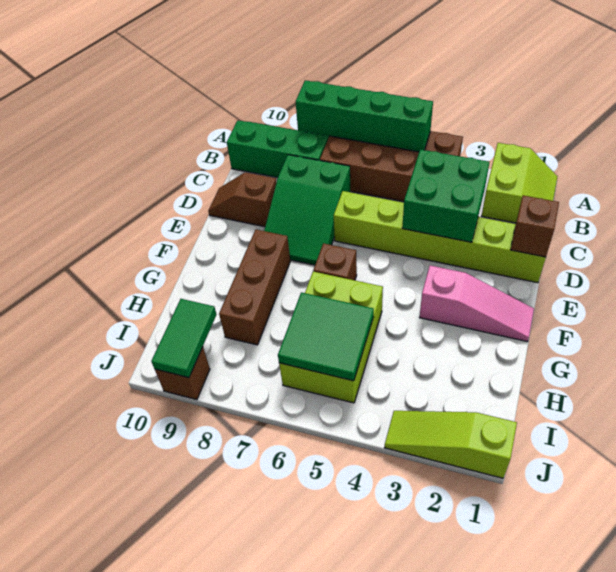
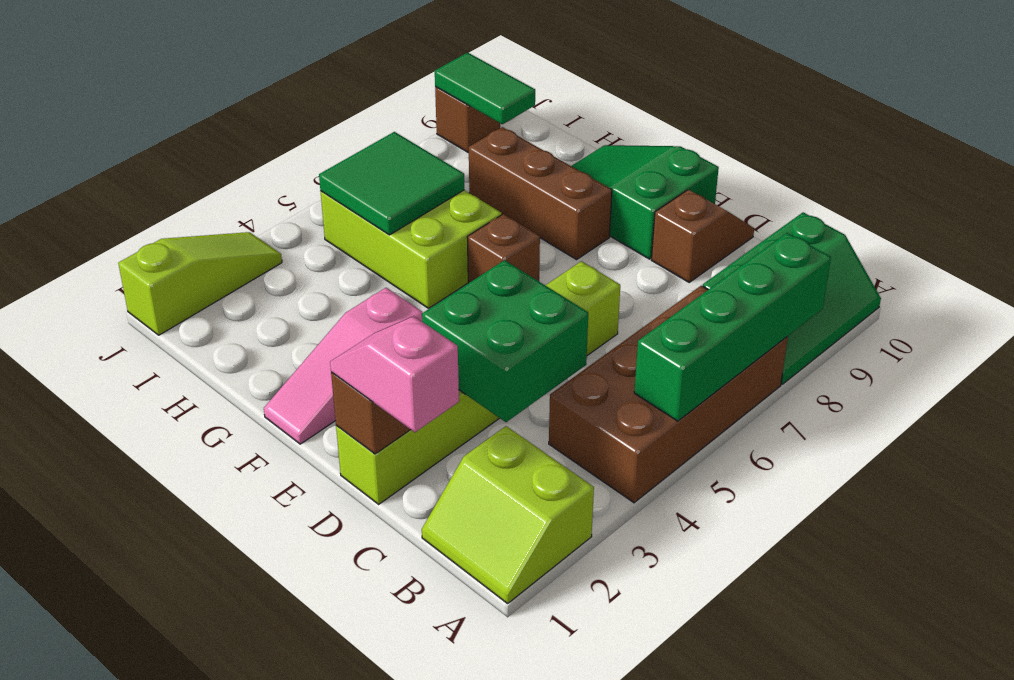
none -> pink 1x2 slope [330,316,459,432]
green 2x3 slope [264,155,350,265] -> green 2x3 slope moved to [572,145,719,259]

